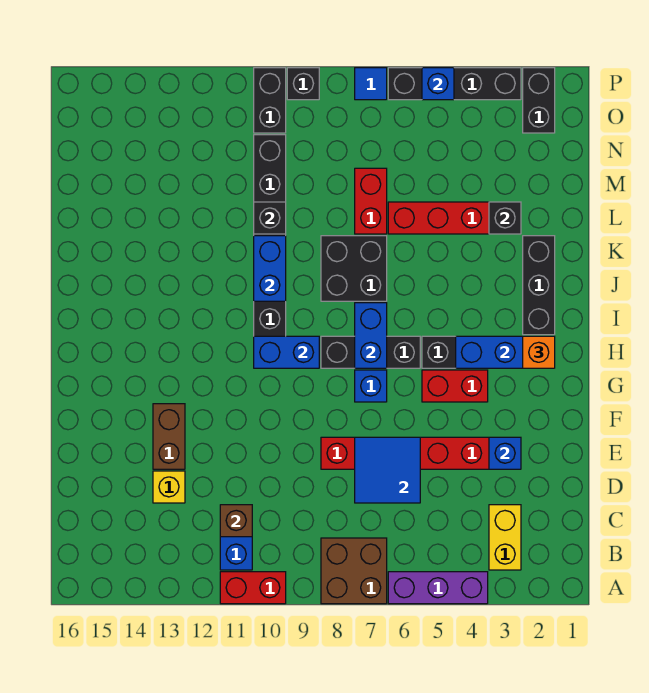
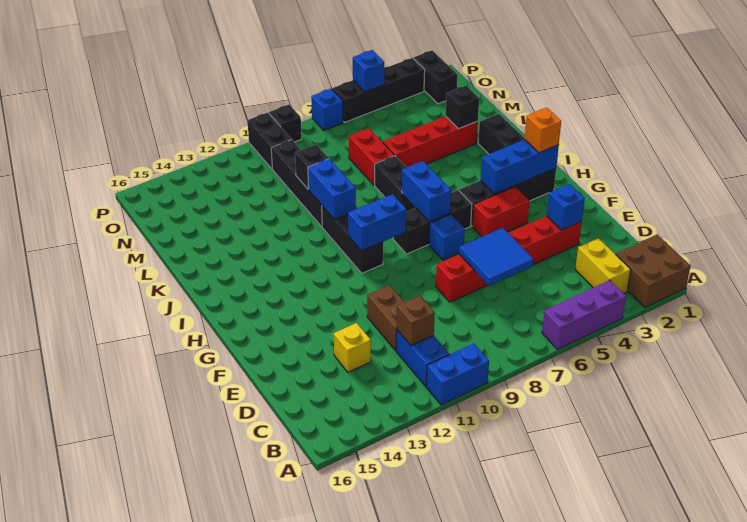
brown 2x2 brick [321,538,387,604] -> brown 2x2 brick moved to [616,235,690,308]
red 1x2 brick [220,572,286,604] -> blue 1x2 brick [426,343,489,405]
brown 1x2 brick [153,404,185,469] -> brown 1x2 brick moved to [367,285,404,350]
black 2x2 brick [321,236,387,301] -> black 1x2 brick [375,156,416,211]
blue 1x1 tile [355,68,387,100] -> blue 1x1 brick [311,89,343,130]

